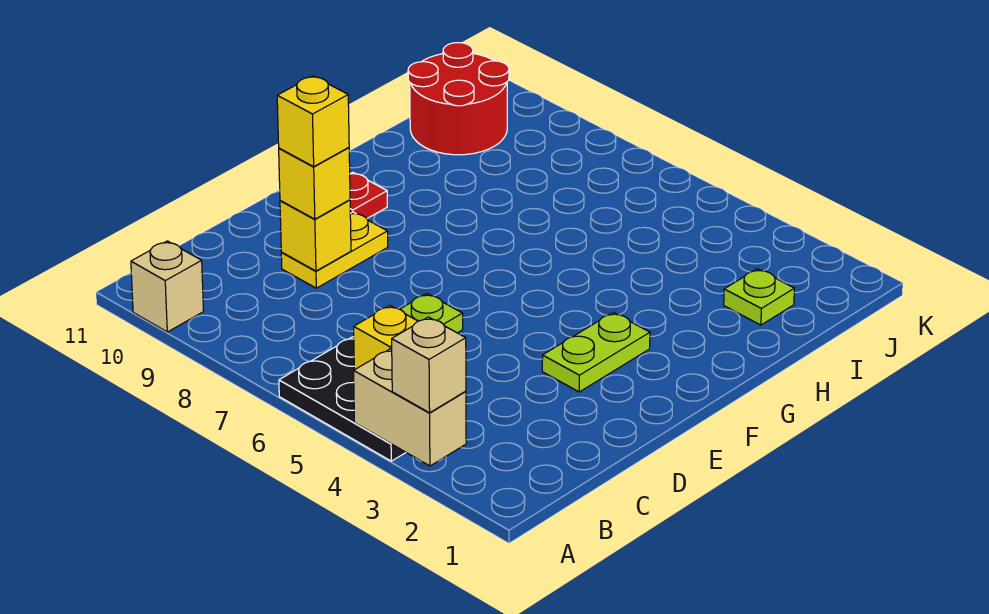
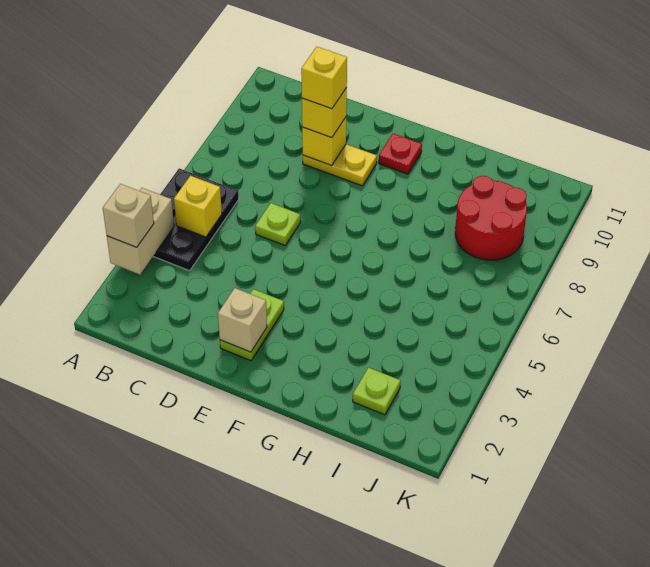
tan 1x1 brick [131,241,204,332] -> tan 1x1 brick moved to [218,288,267,352]
lime 1x2 plate [542,313,650,392] -> lime 1x2 plate turned to [220,289,284,361]
red 2x2 round brick [408,43,509,155] -> red 2x2 round brick moved to [455,176,527,260]

